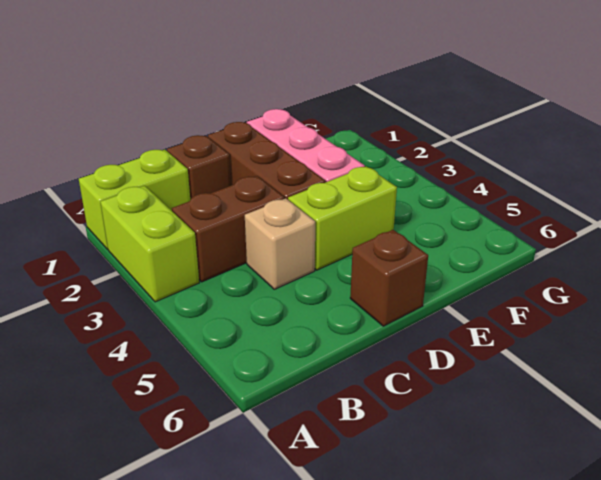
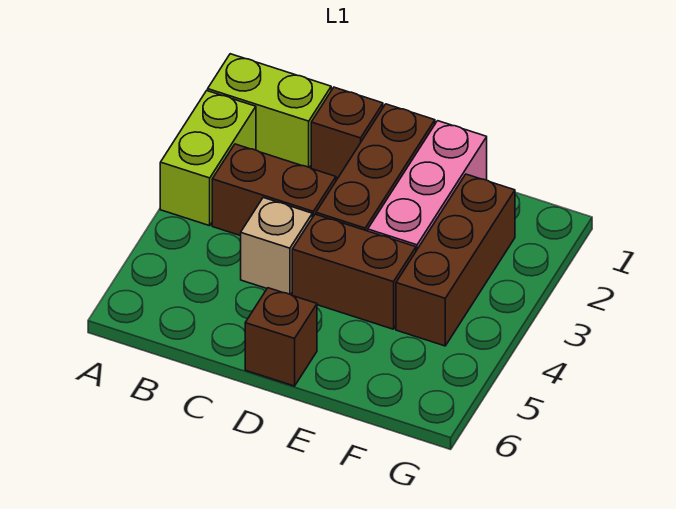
lime 1x2 brick [288,167,397,270] -> brown 1x2 brick [292,214,416,329]
none -> brown 1x3 brick [396,174,515,346]

